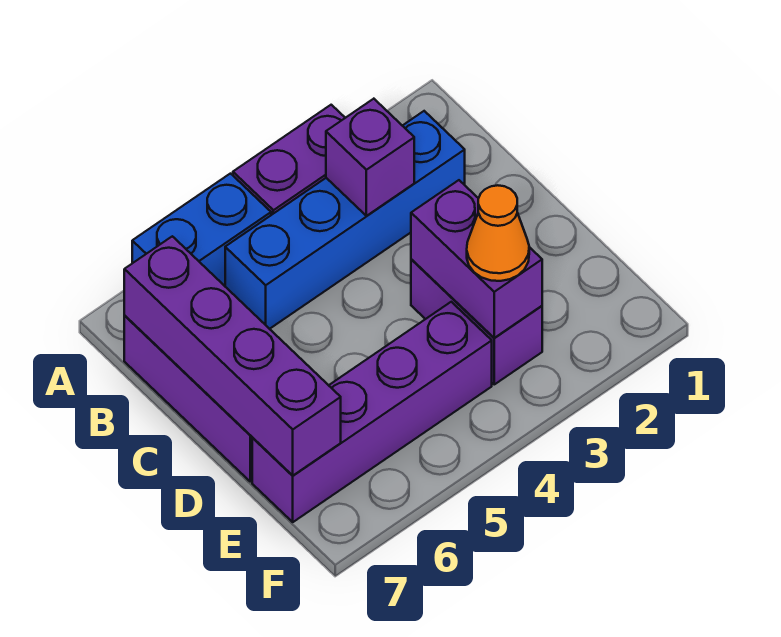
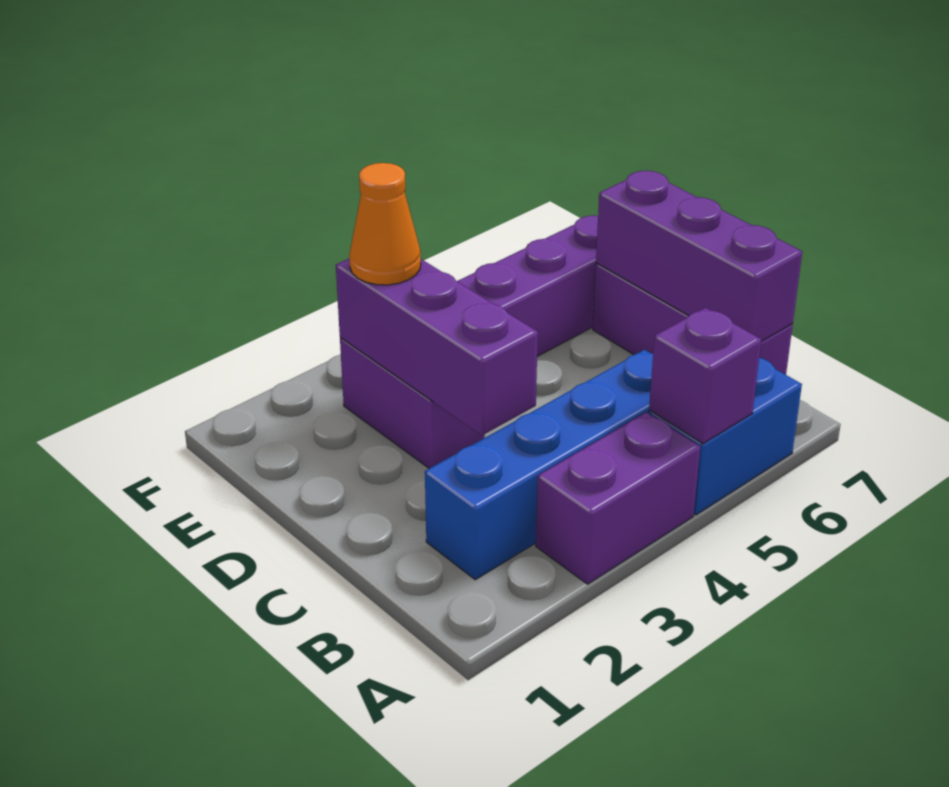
purple 1x1 brick [326,99,414,216] -> purple 1x1 brick moved to [649,308,761,444]
purple 1x4 brick [124,236,341,476] -> purple 1x3 brick [596,171,802,342]
purple 1x2 brick [411,180,542,338] -> purple 1x3 brick [336,258,538,435]

